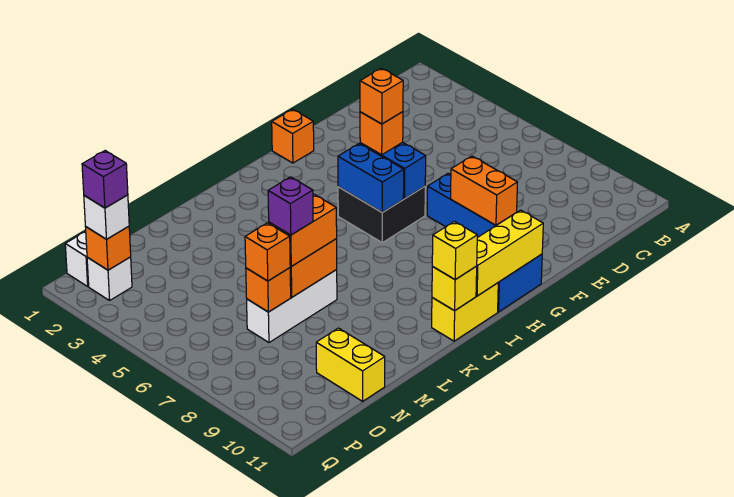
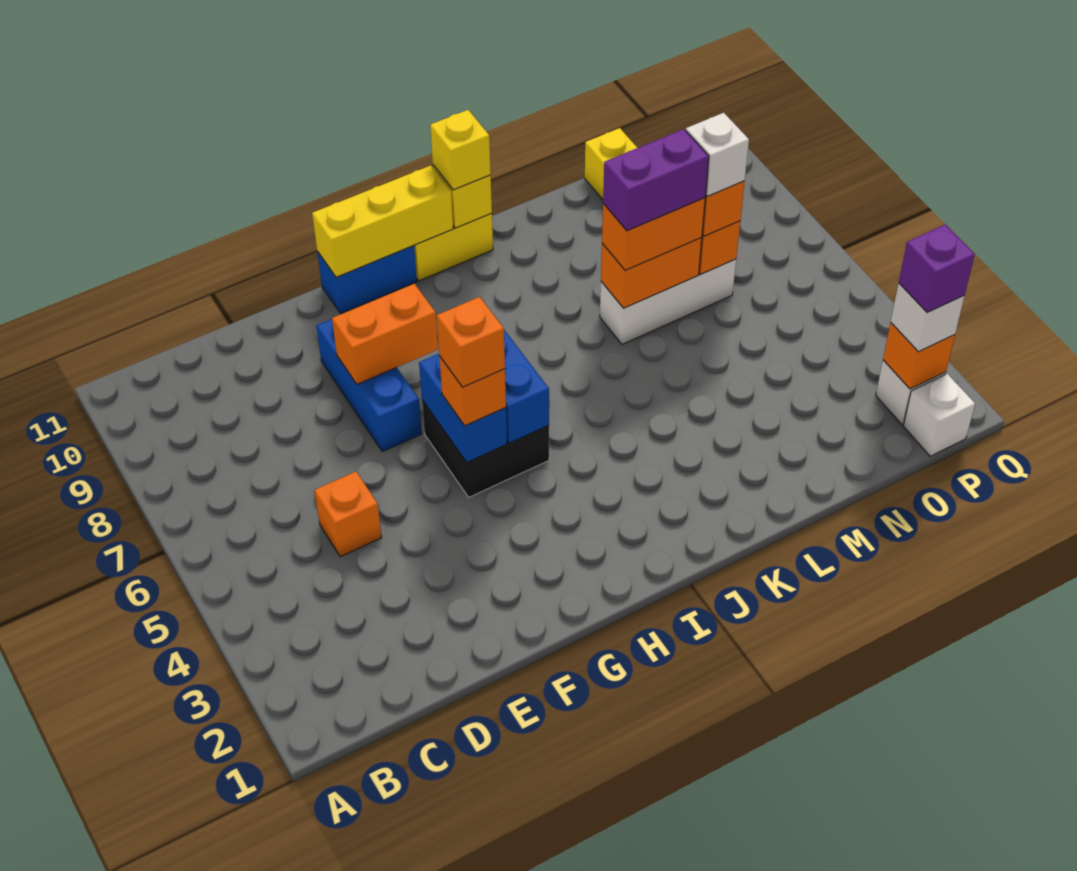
orange 1x2 brick [451,156,517,225] -> orange 1x2 brick turned to [332,284,438,384]
orange 1x1 brick [272,109,314,163] -> orange 1x1 brick moved to [314,472,382,557]
purple 1x1 brick [268,177,313,235] -> purple 1x2 brick [603,129,709,231]
none -> white 1x1 brick [686,113,749,196]

